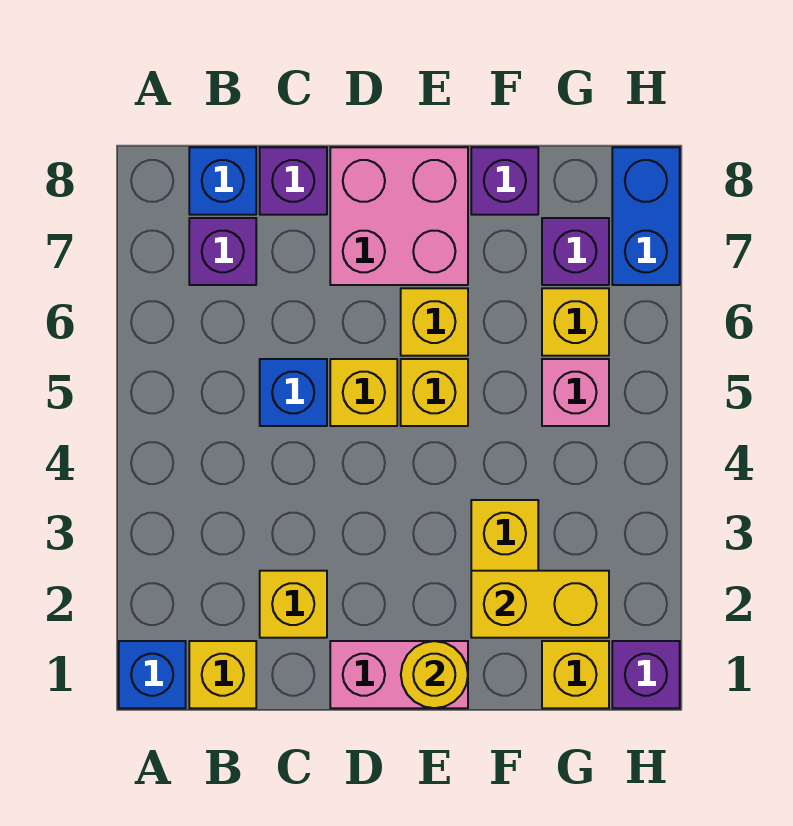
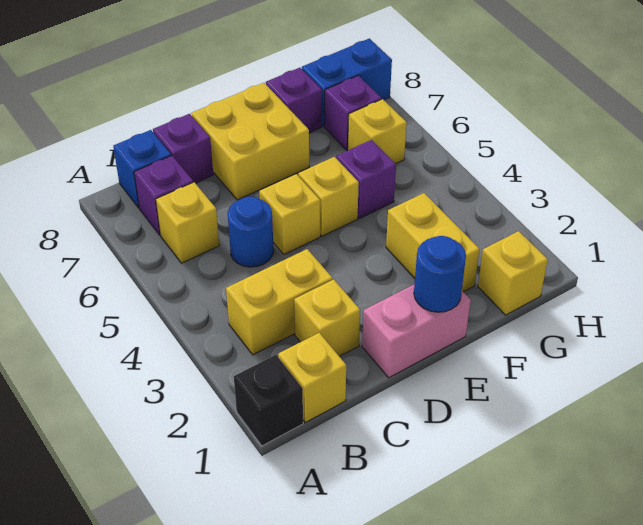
blue 1x1 brick [119,641,186,708] -> black 1x1 brick [234,355,303,446]
blue 1x1 brick [260,359,327,426] -> blue 1x1 round brick [228,196,274,267]
pink 2x2 brick [330,147,468,285] -> yellow 2x2 brick [191,83,309,200]
yellow 1x1 round brick [401,641,468,708] -> blue 1x1 round brick [414,236,466,312]
yellow 1x1 brick [401,288,468,356] -> yellow 1x1 brick moved to [156,182,219,263]
yellow 1x2 brick [471,571,609,638] -> yellow 1x2 brick moved to [226,249,333,355]
pink 1x1 brick [542,359,609,426] -> none
purple 1x1 brick [612,641,680,708] -> purple 1x1 brick moved to [336,140,396,218]
blue 1x2 brick [612,147,680,285] -> blue 1x2 brick turned to [302,38,392,126]

